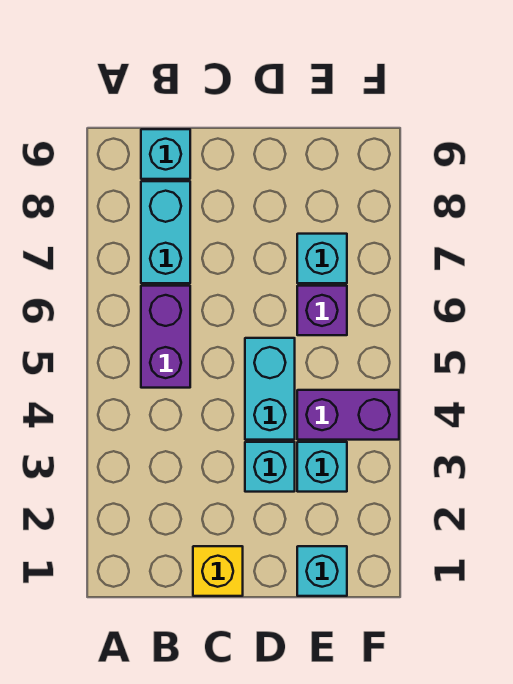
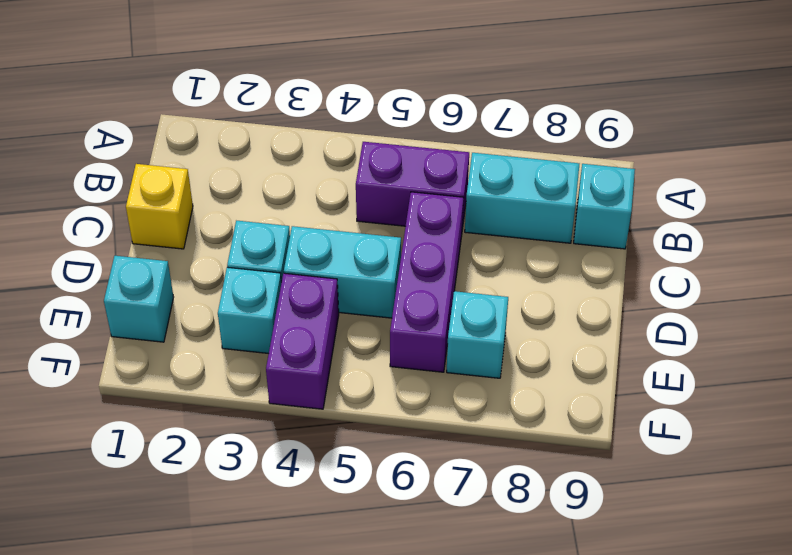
purple 1x1 brick [297,286,347,335] -> purple 1x3 brick [390,192,463,372]

